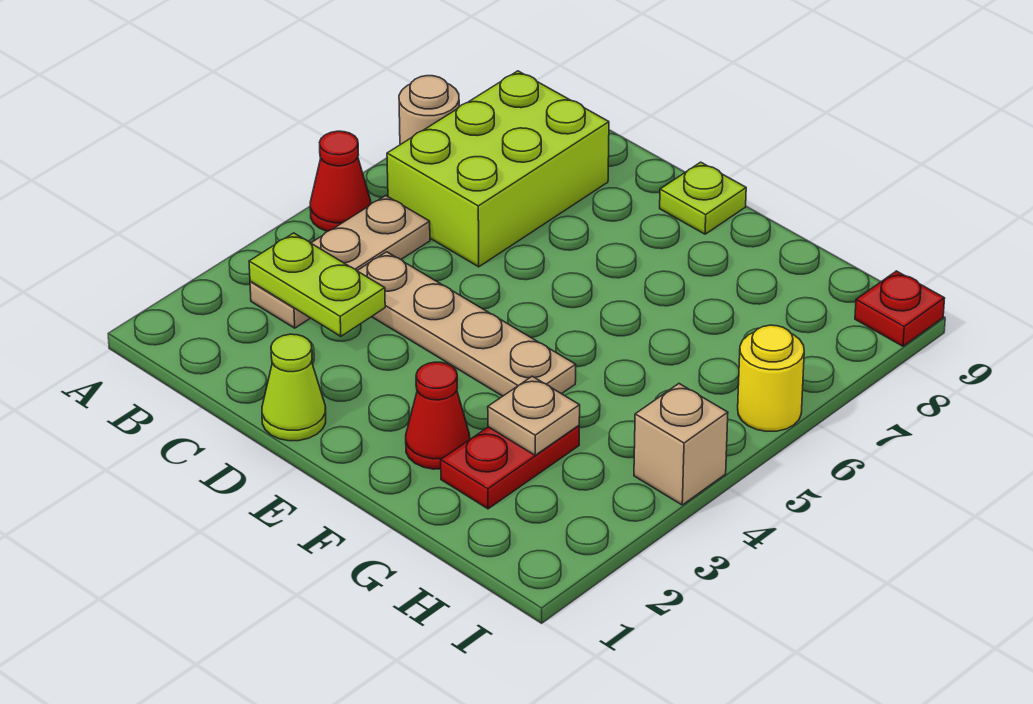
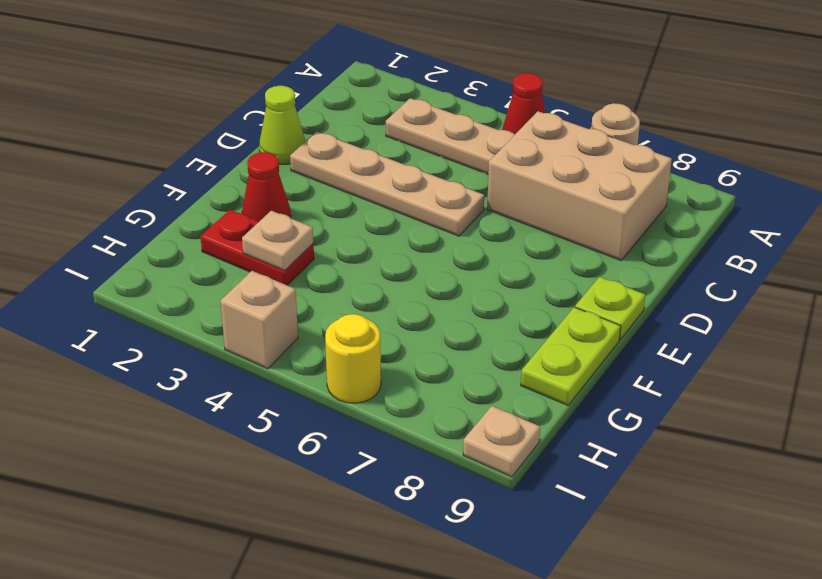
lime 1x2 plate [249,233,385,336] -> lime 1x2 plate moved to [521,307,621,405]
lime 2x3 brick [387,71,609,267] -> tan 2x3 brick [487,111,672,260]
tan 1x4 plate [357,252,576,396] -> tan 1x4 plate turned to [290,132,484,236]
red 1x1 plate [855,271,945,346] -> tan 1x1 plate [463,406,540,477]

